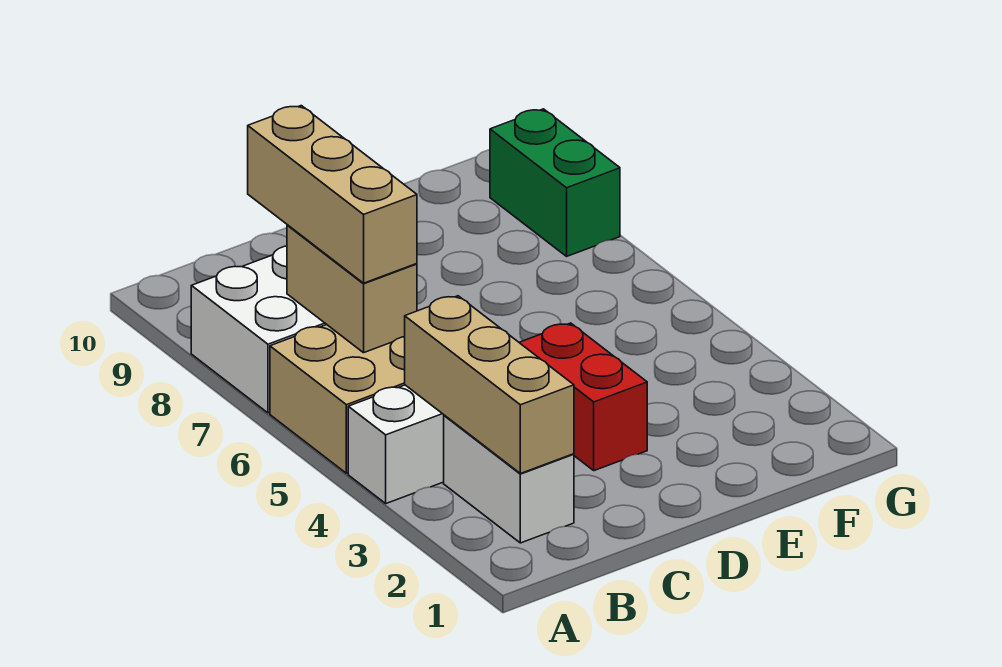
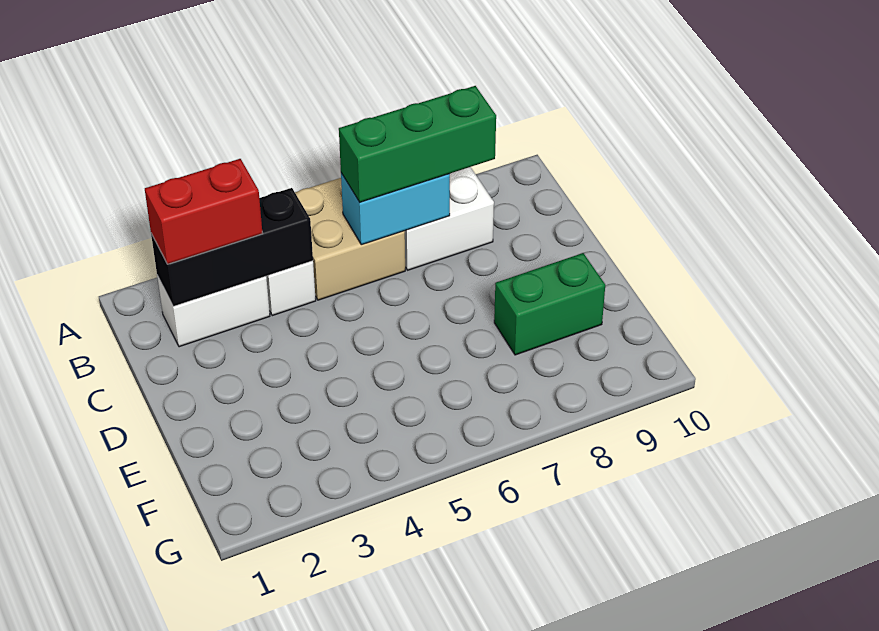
tan 1x3 brick [405,296,574,474] -> black 1x3 brick [151,188,313,306]
tan 1x2 brick [287,225,417,353] -> cyan 1x2 brick [341,173,450,245]
tan 1x3 brick [248,106,417,283] -> green 1x3 brick [339,86,496,202]
red 1x2 brick [519,323,647,471] -> red 1x2 brick moved to [145,159,263,264]
green 1x2 brick [490,109,620,256] -> green 1x2 brick moved to [494,253,605,355]

